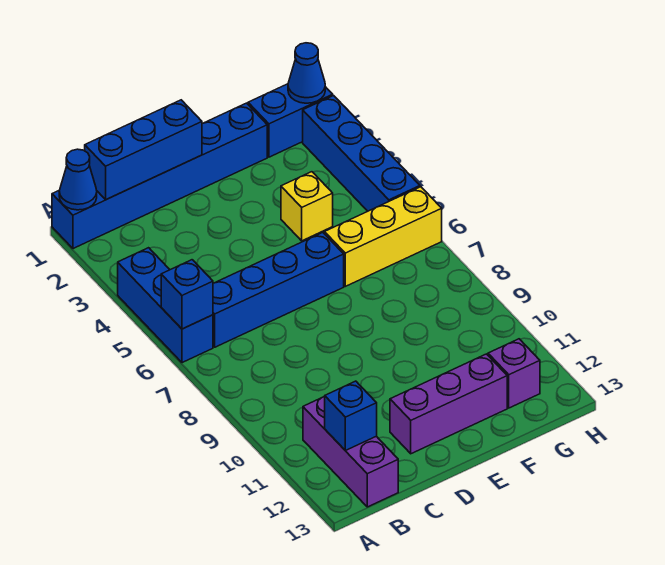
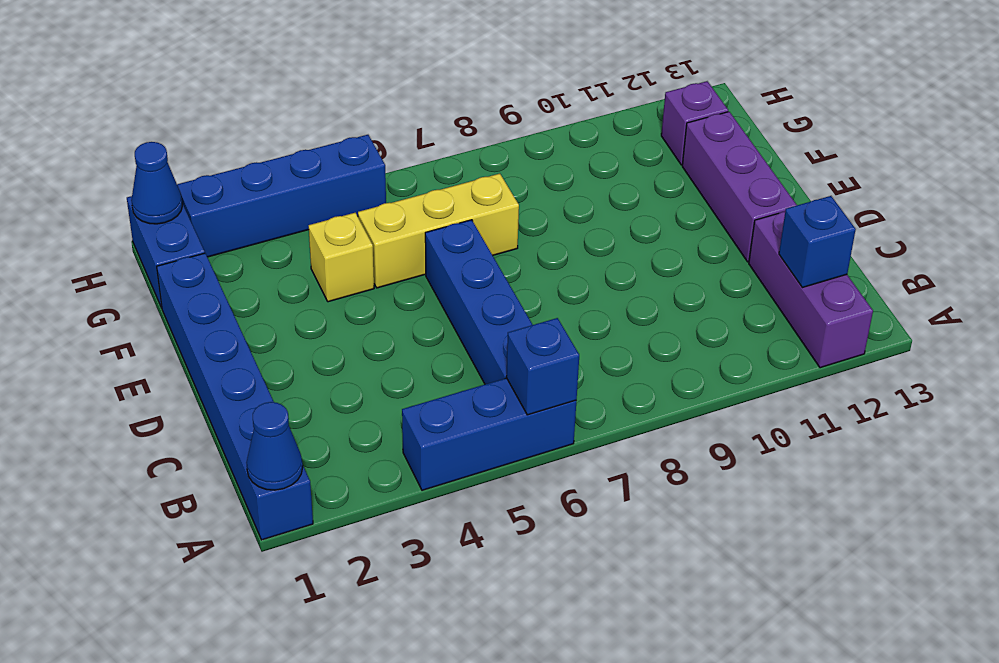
blue 1x3 brick [85,100,202,200] -> none
purple 1x3 brick [303,397,398,507] -> purple 1x3 brick turned to [749,212,873,368]
yellow 1x3 brick [325,187,442,286] -> yellow 1x3 brick turned to [358,174,519,288]

